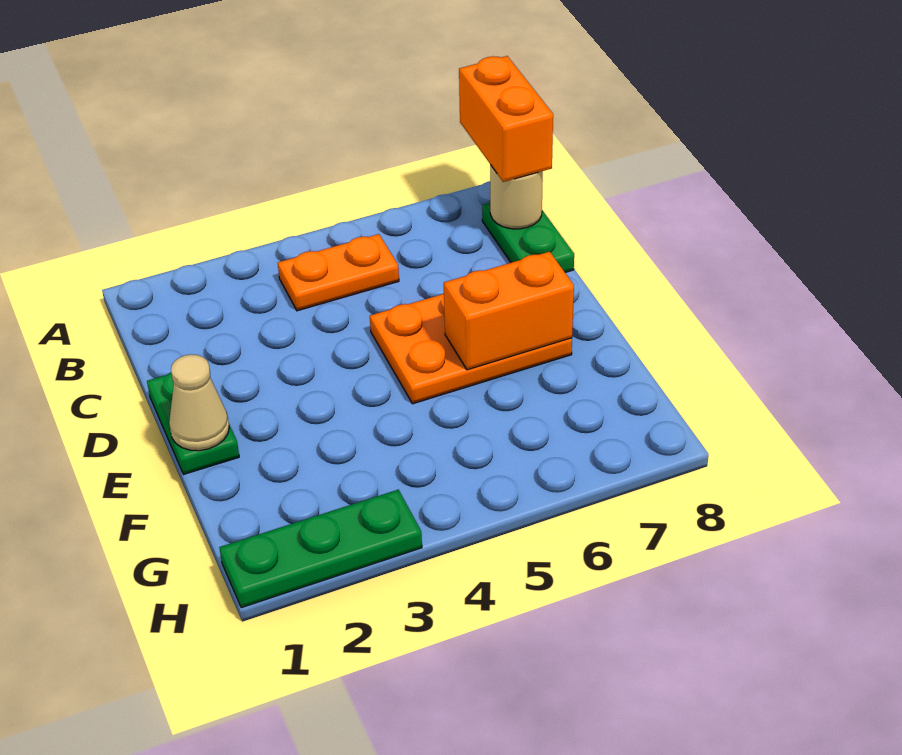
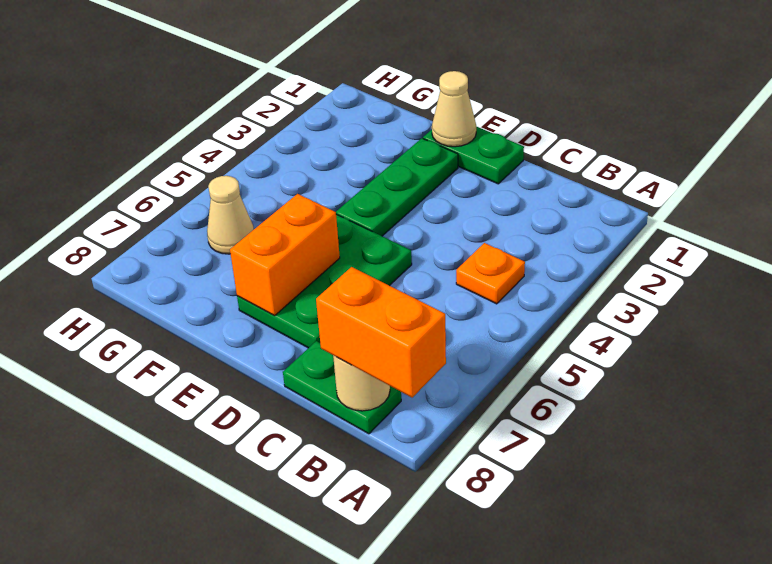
orange 1x2 plate [278,234,399,311] -> orange 1x1 plate [456,243,525,304]
orange 2x3 plate [370,294,572,404] -> green 2x3 plate [237,214,412,348]
none -> tan 1x1 cone [207,176,254,254]
green 1x3 plate [219,490,422,608] -> green 1x3 plate moved to [336,138,458,236]

